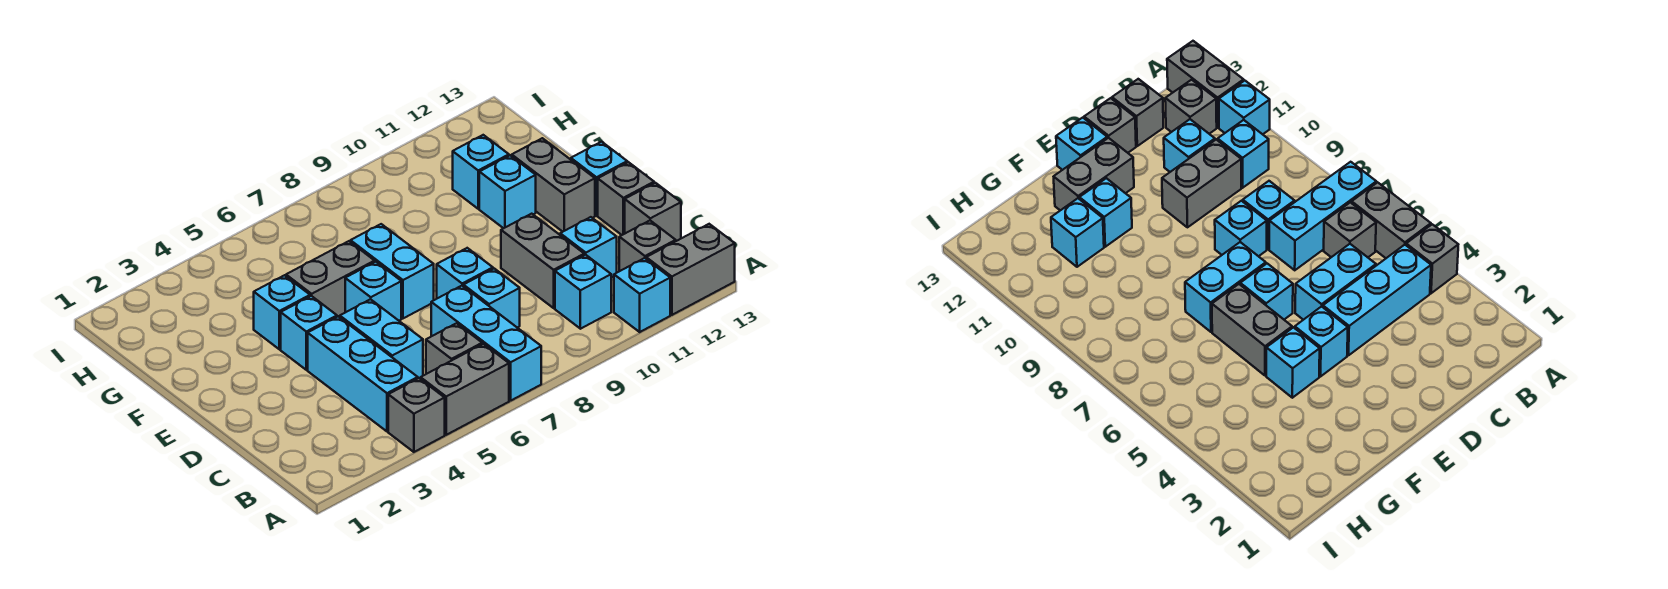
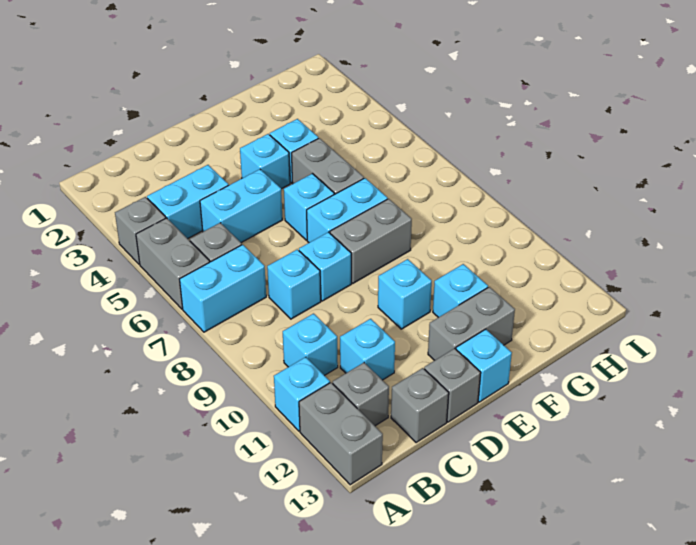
cyan 1x3 brick [431,286,541,400] -> cyan 1x2 brick [180,245,266,332]
cyan 1x3 brick [308,316,418,431] -> cyan 1x2 brick [147,165,229,239]
grey 1x2 brick [501,214,584,308] -> grey 1x2 brick moved to [330,199,412,283]
cyan 1x1 brick [453,135,509,209] -> cyan 1x1 brick moved to [378,259,432,329]

